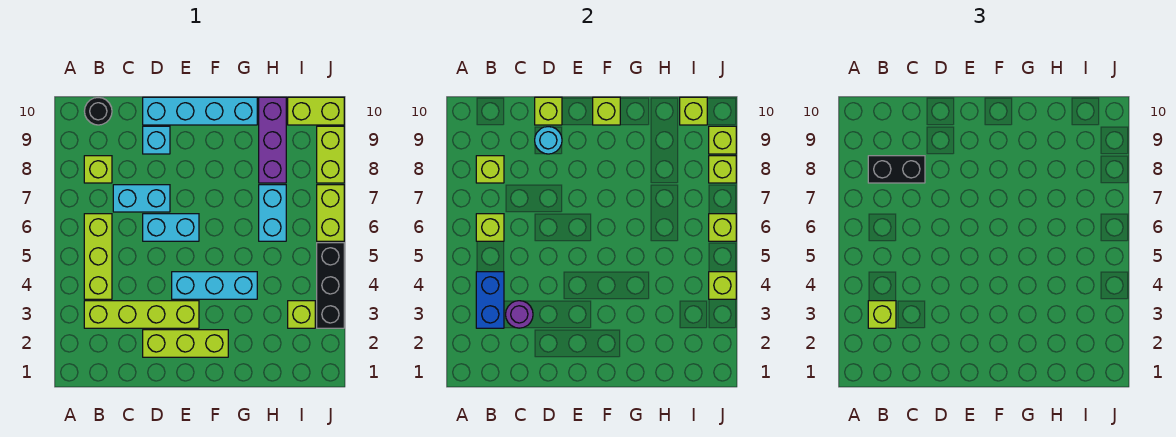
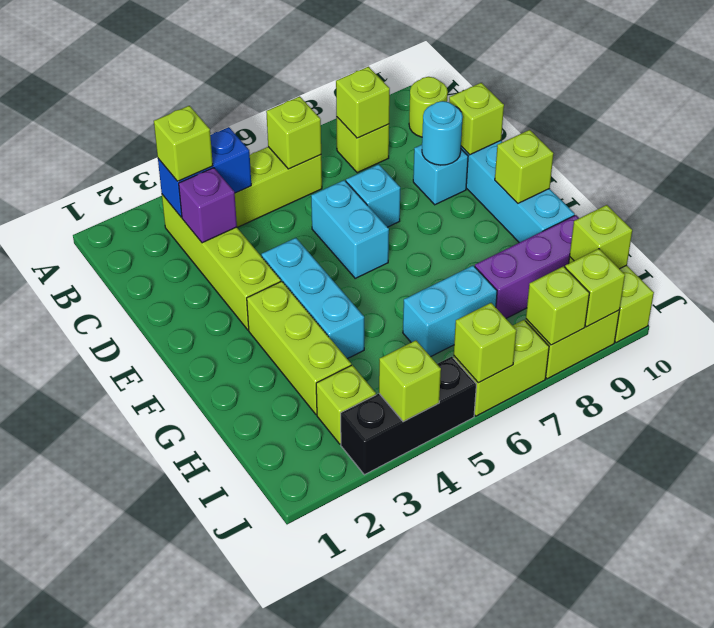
black 1x2 brick [868,156,925,183] -> none
black 1x1 round brick [85,98,112,125] -> lime 1x1 round brick [409,77,448,137]
purple 1x1 round brick [506,301,533,328] -> purple 1x1 brick [179,168,237,243]
cyan 1x2 brick [113,185,170,212] -> cyan 1x1 brick [346,164,400,227]
lime 1x3 brick [143,330,228,357] -> lime 1x3 brick moved to [247,281,351,415]

